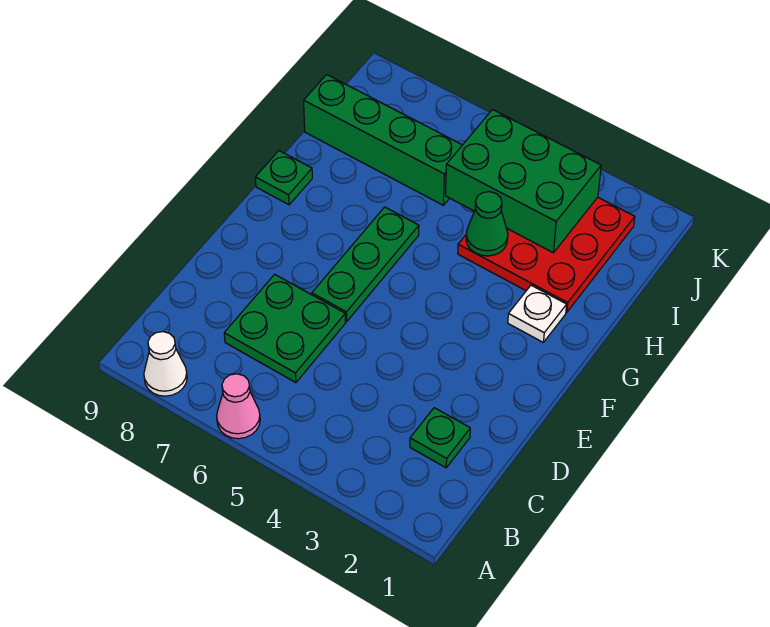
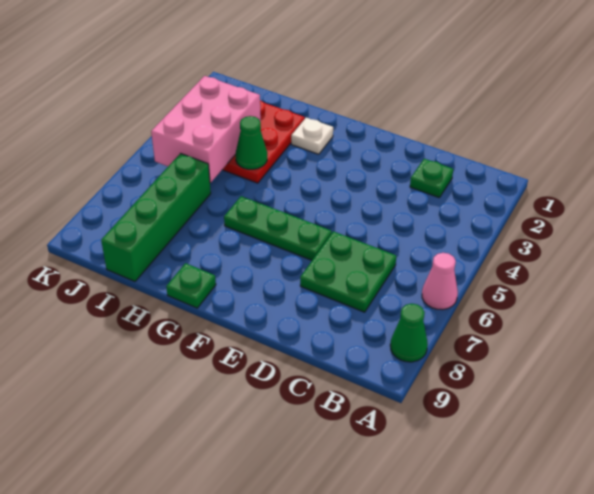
white 1x1 cone [144,332,187,396] -> green 1x1 cone [390,304,428,362]
green 2x3 brick [446,110,601,253] -> pink 2x3 brick [151,76,261,183]

